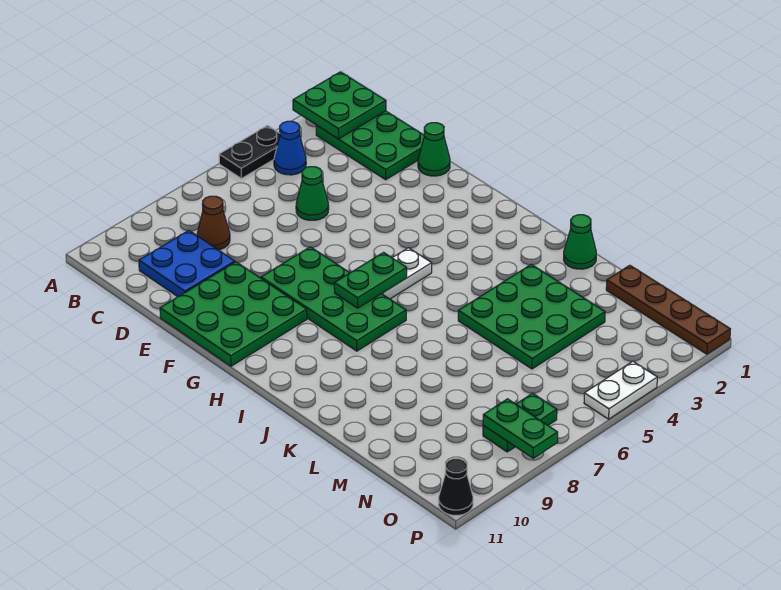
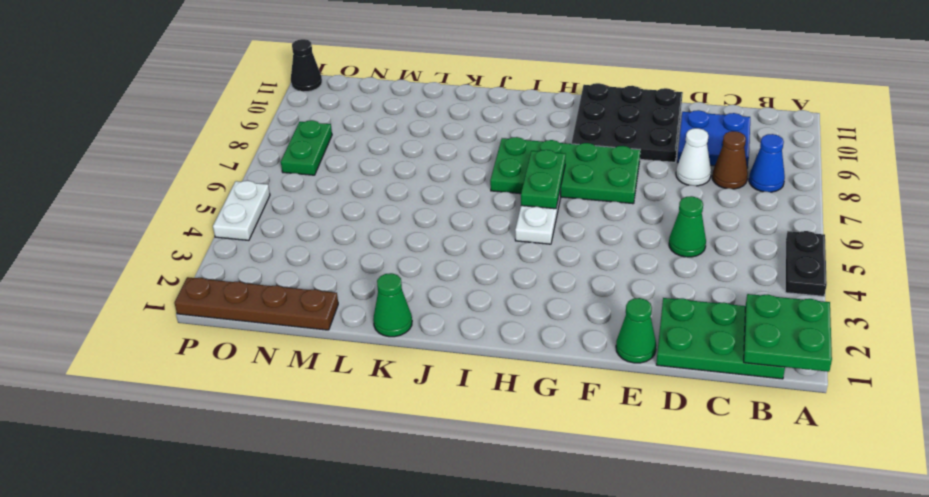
blue 1x1 cone [274,121,306,175] -> blue 1x1 cone moved to [749,134,785,192]
none -> white 1x1 cone [676,128,711,186]
green 3x3 plate [160,262,307,366] -> black 3x3 plate [572,83,683,162]
green 3x3 plate [458,264,605,369] -> none
green 1x2 plate [483,399,558,458] -> none

